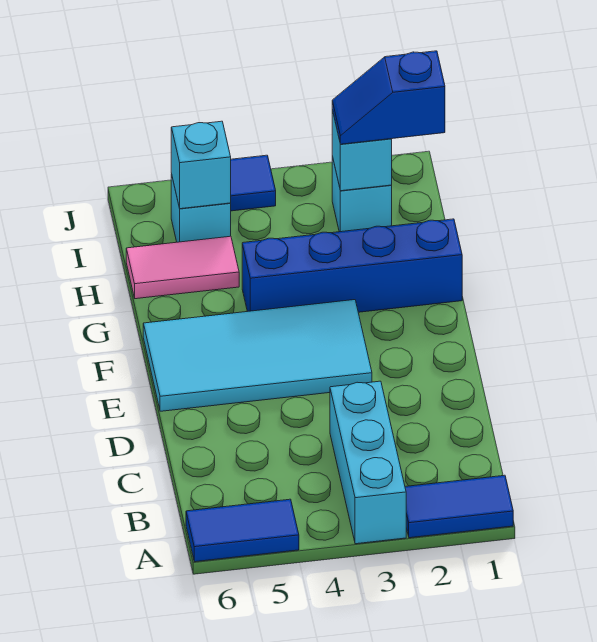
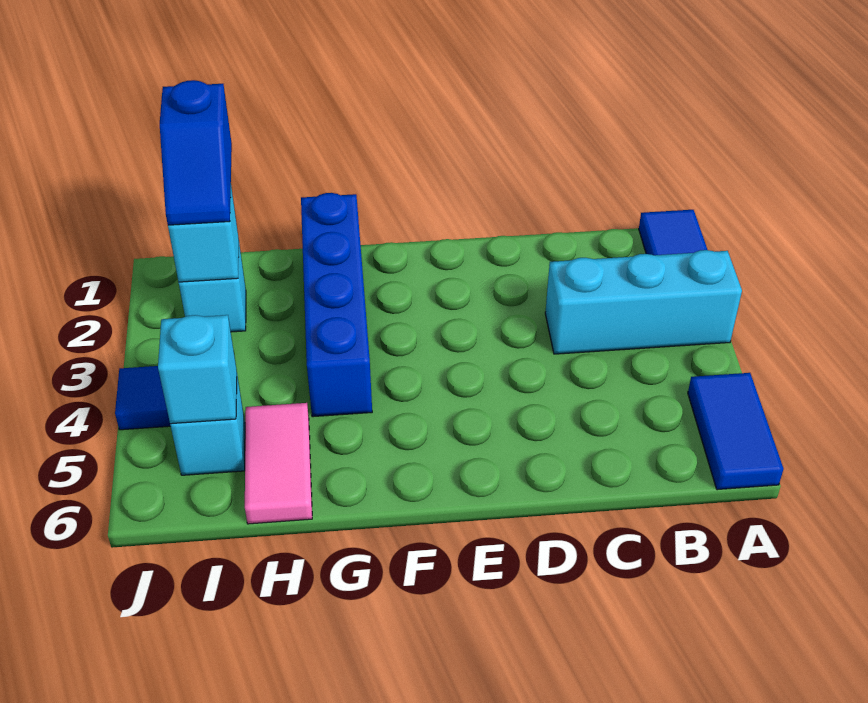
cyan 2x4 tile [143,300,372,411] -> none

